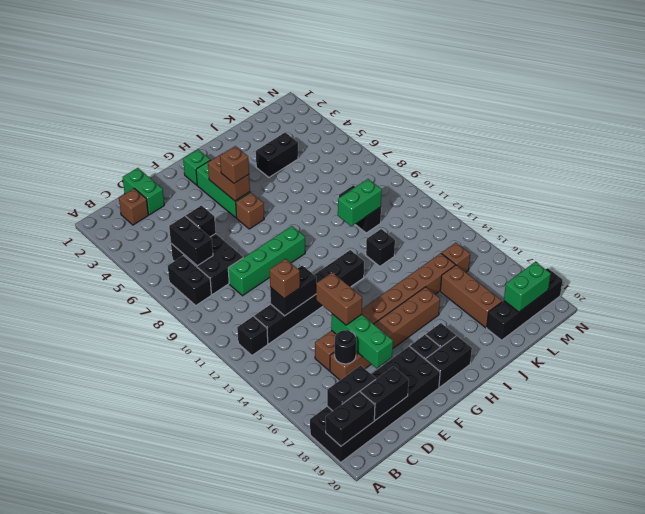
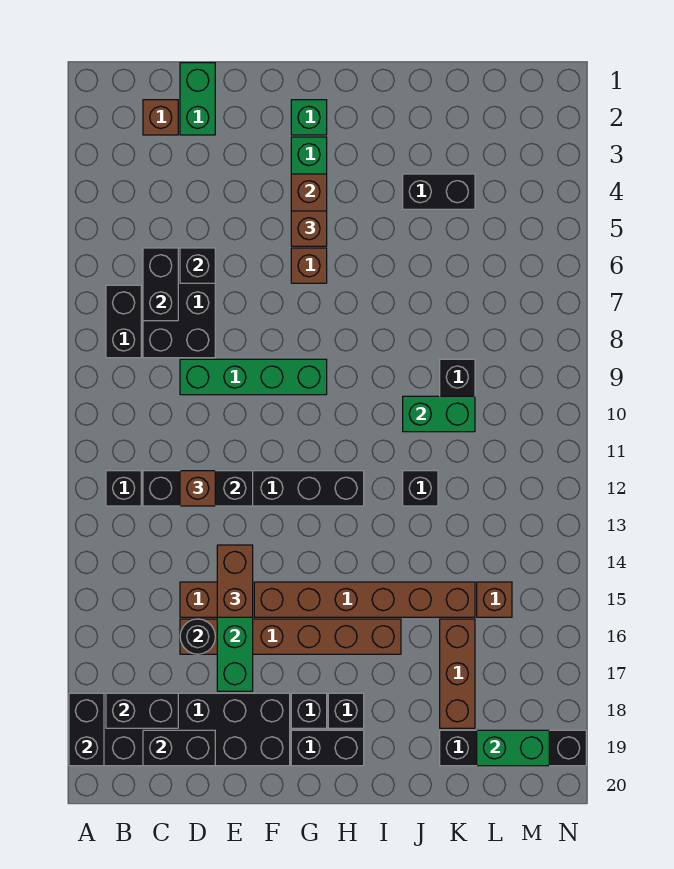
black 1x2 brick [326,392,375,446] -> black 1x2 brick turned to [69,693,104,766]

